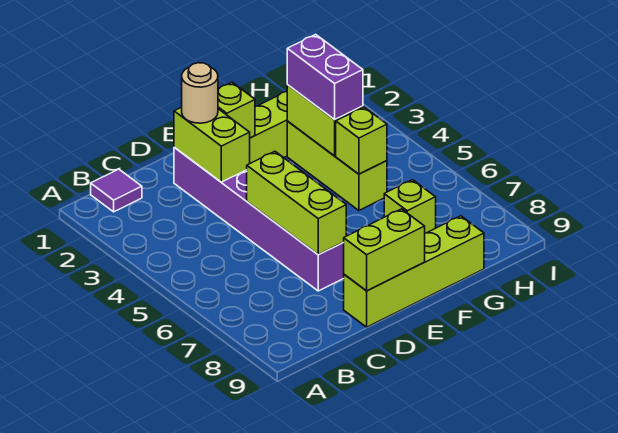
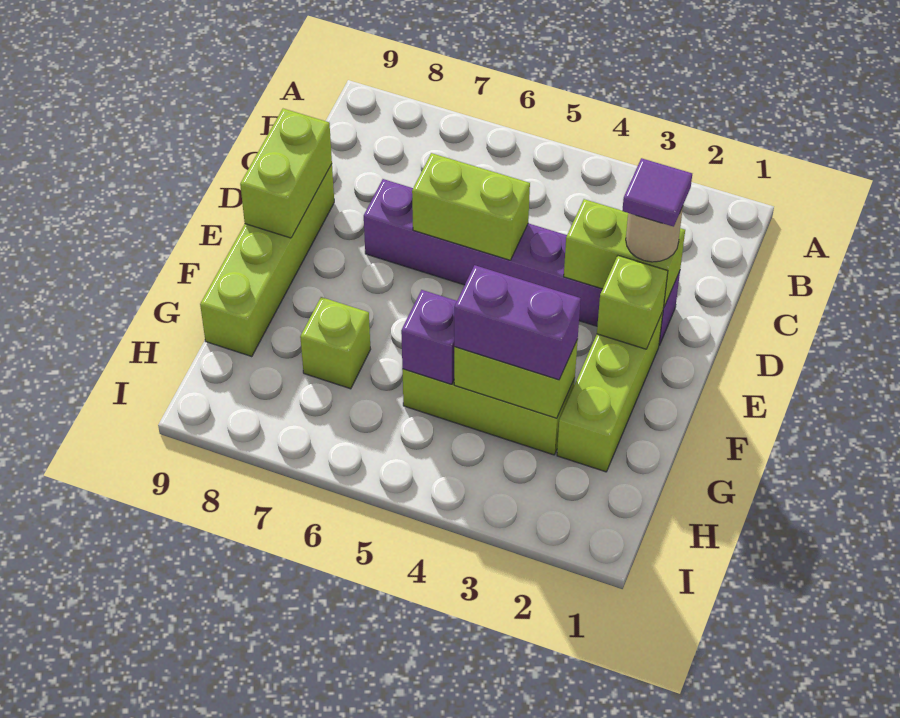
purple 1x1 tile [91,169,142,212] -> purple 1x1 tile moved to [622,158,692,227]
lime 1x3 brick [247,151,346,255] -> lime 1x2 brick [412,153,530,260]
lime 1x1 brick [336,107,387,174] -> purple 1x1 brick [401,290,457,384]

